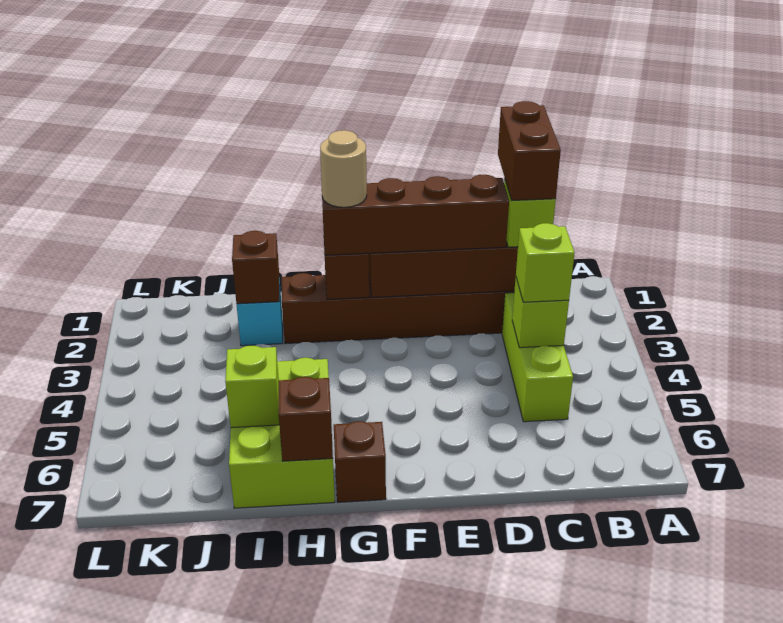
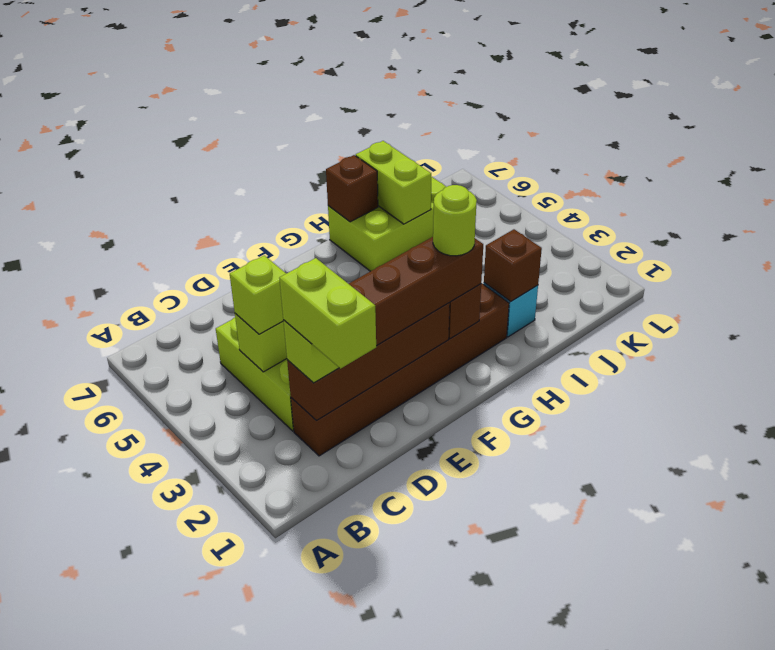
brown 1x2 brick [498,101,561,200] -> lime 1x2 brick [279,258,376,369]
tan 1x1 round brick [320,130,367,207] -> lime 1x1 round brick [433,185,477,256]
brown 1x1 brick [334,421,386,502] -> none
lime 2x3 brick [229,358,335,508] -> lime 2x3 brick turned to [328,177,446,271]
lime 1x1 brick [225,346,279,428] -> lime 1x2 brick [356,141,431,224]

